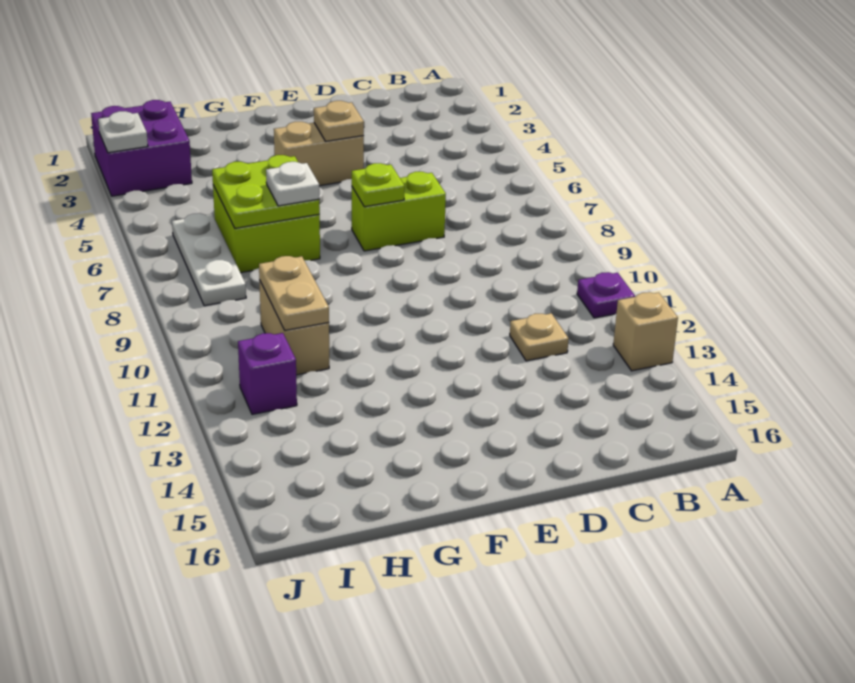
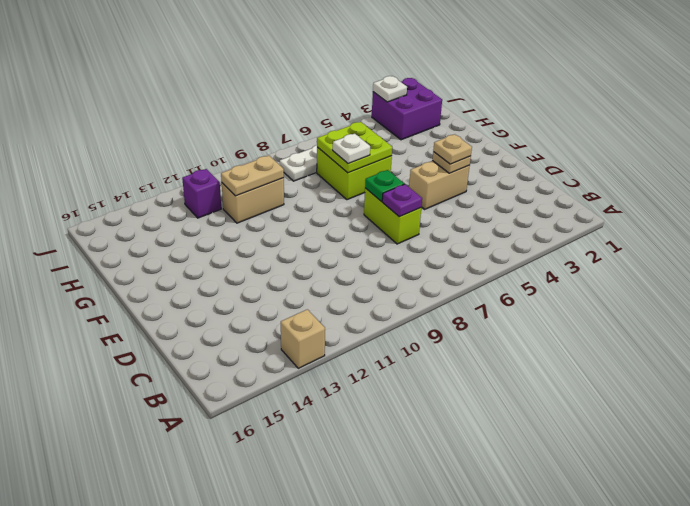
purple 1x1 plate [577,272,635,318] -> purple 1x1 plate moved to [382,184,422,217]
tan 1x1 plate [510,313,569,361] -> tan 1x1 plate moved to [433,134,472,164]
tan 1x2 brick [274,122,364,186] -> tan 1x2 brick turned to [409,161,470,209]
lime 1x1 plate [352,163,405,207] -> green 1x1 plate [365,170,404,201]

